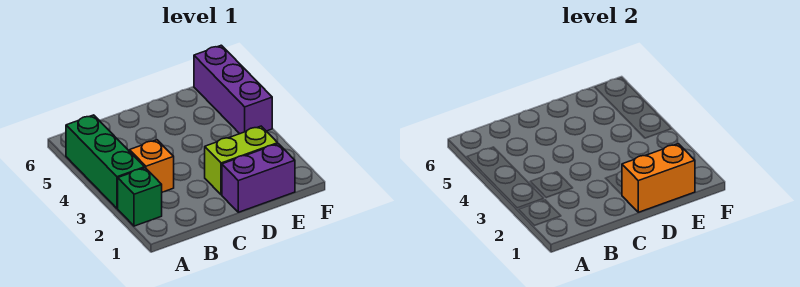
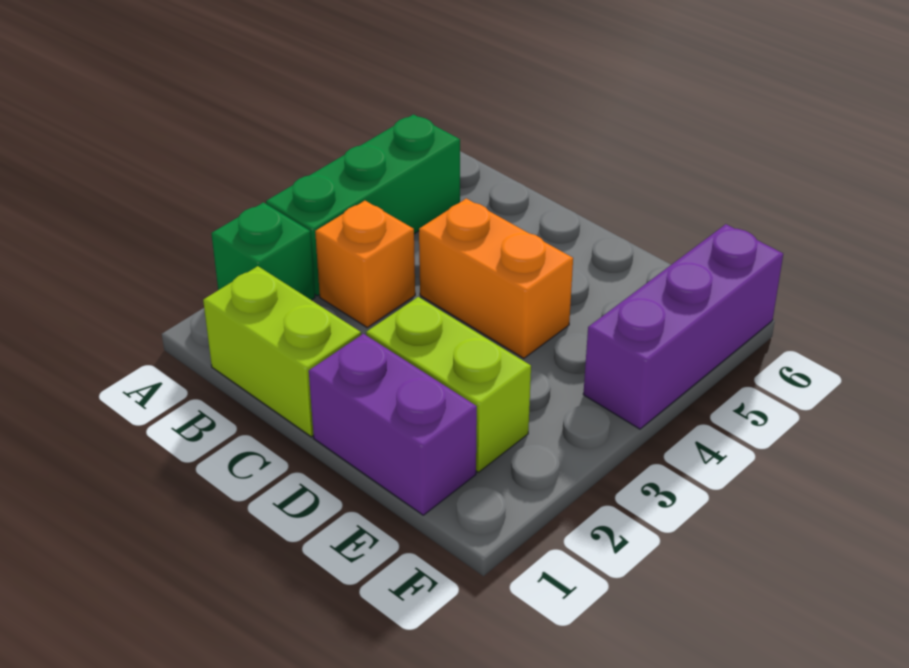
none -> lime 1x2 brick [203,266,361,437]
orange 1x2 brick [622,144,695,212] -> orange 1x2 brick moved to [419,198,573,358]

